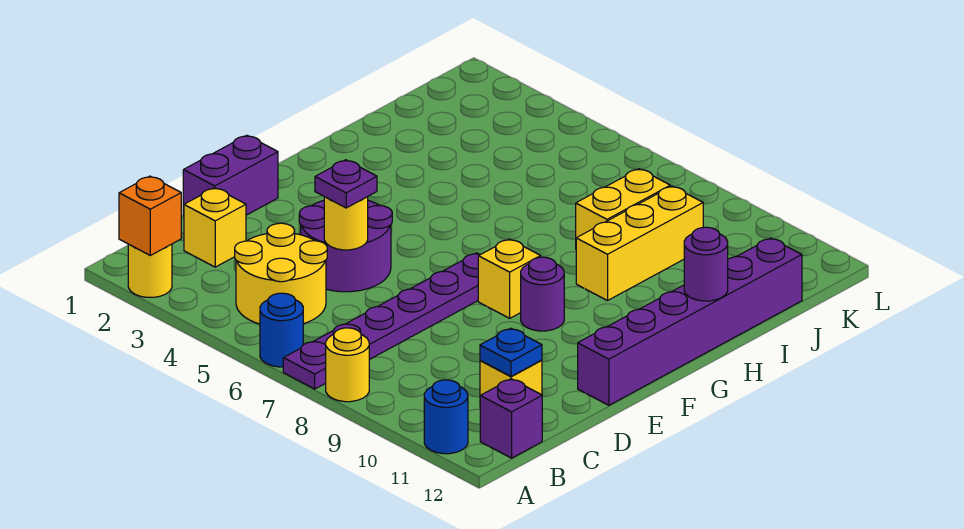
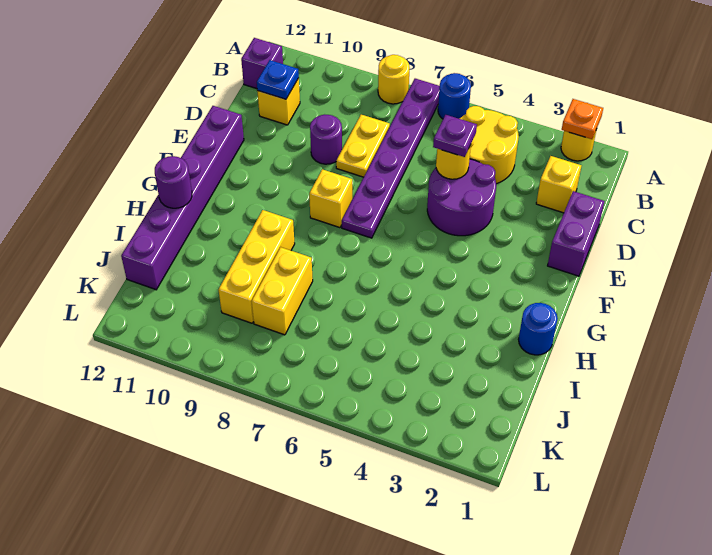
orange 1x1 brick [119,176,181,255] -> orange 1x1 plate [562,99,603,139]
blue 1x1 round brick [424,380,468,454] -> blue 1x1 round brick moved to [518,303,558,355]
none -> yellow 1x2 plate [336,115,390,177]
purple 1x1 round brick [521,257,564,331] -> purple 1x1 round brick moved to [310,114,342,164]

